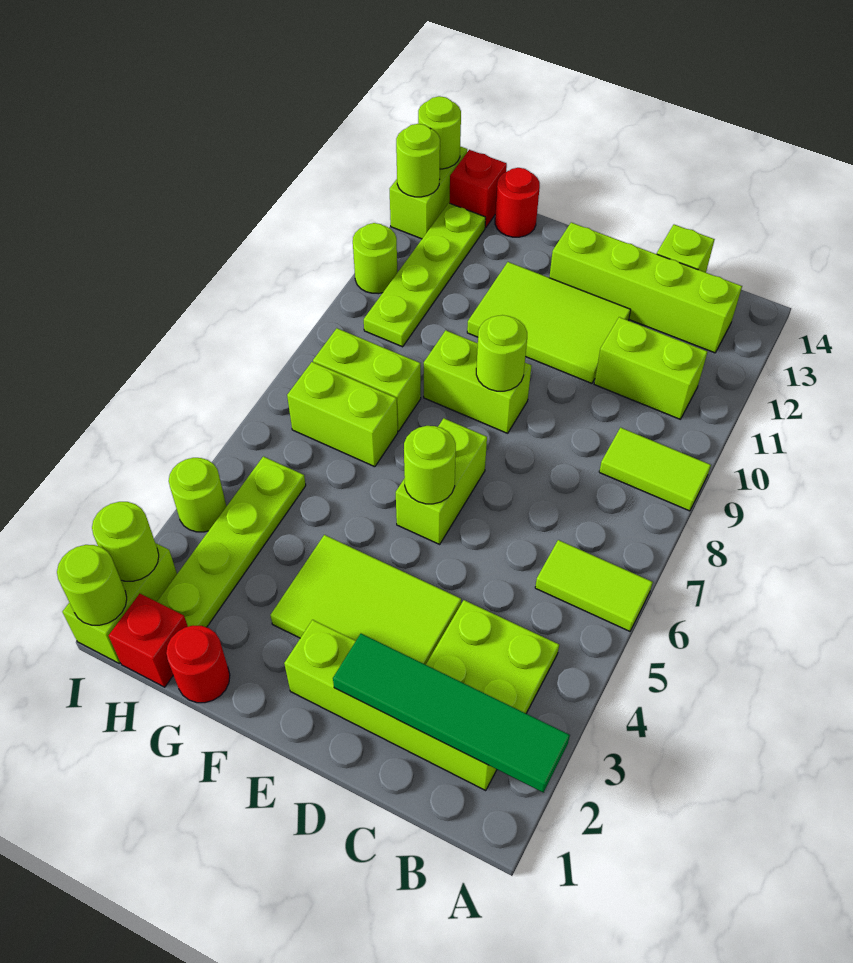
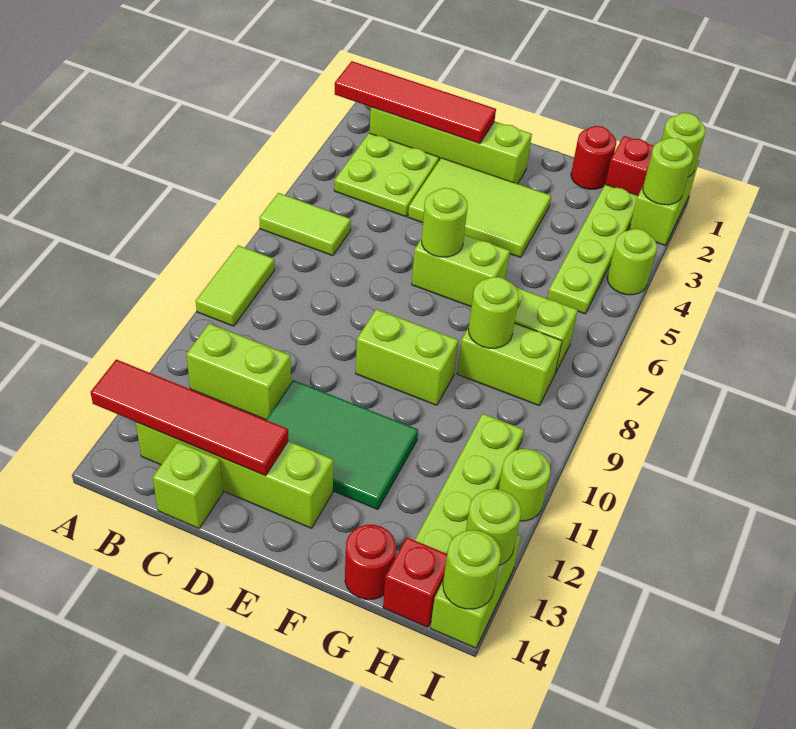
green 1x4 tile [333,634,570,792] -> red 1x4 tile [335,61,496,143]
lime 1x2 tile [599,428,711,511] -> lime 1x2 tile turned to [196,245,275,326]
none -> red 1x4 tile [90,359,288,476]
lime 2x3 tile [467,262,631,383] -> green 2x3 tile [266,380,418,510]
lime 1x2 brick [396,418,487,544] -> lime 1x2 brick turned to [412,234,510,307]
lime 1x1 round brick [476,315,527,391] -> lime 1x1 round brick moved to [469,277,519,348]

